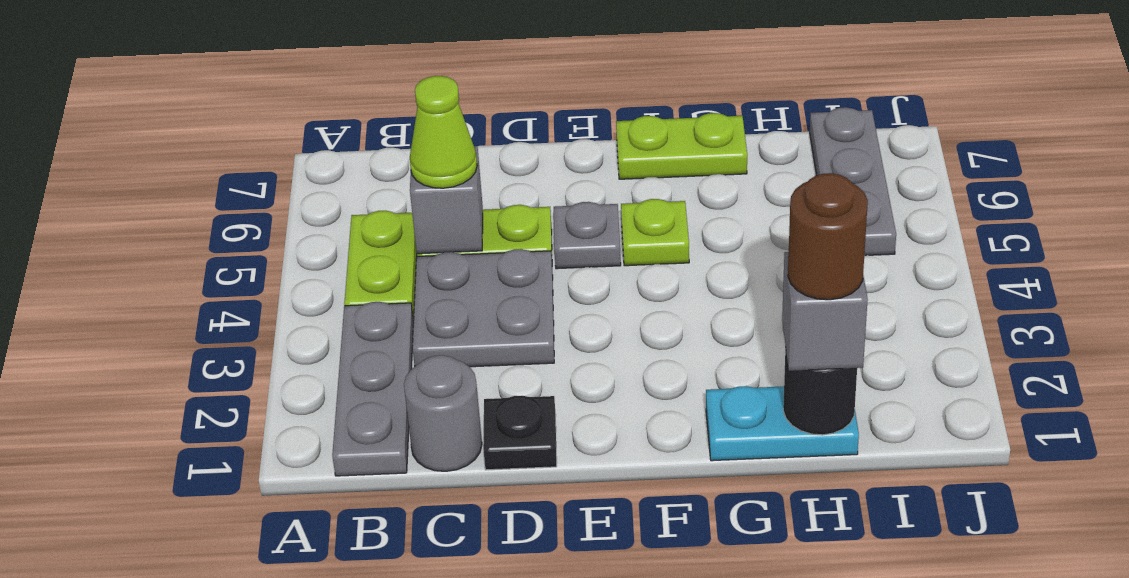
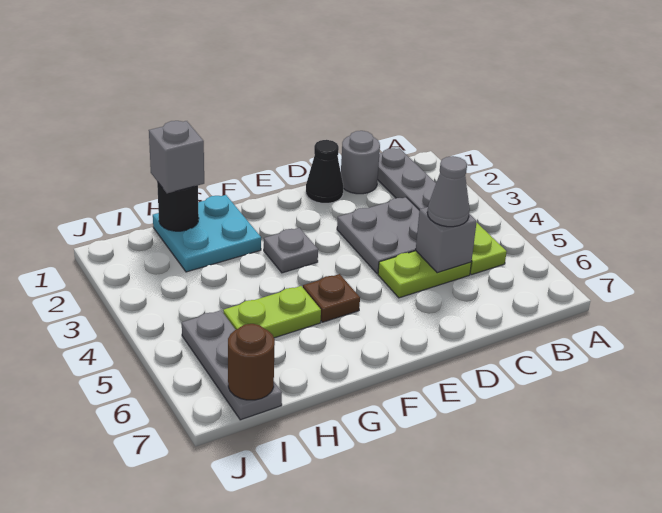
lime 1x1 cone [410,76,477,188] -> grey 1x1 cone [427,156,470,227]
black 1x1 plate [483,395,557,470] -> black 1x1 cone [306,140,343,203]
grey 1x1 plate [554,202,621,269] -> grey 1x1 plate moved to [264,228,318,273]
lime 1x1 plate [621,199,689,266] -> brown 1x1 plate [303,274,360,322]
lime 1x2 plate [616,113,747,179] -> lime 1x2 plate moved to [223,286,321,338]
cyan 1x2 plate [706,386,859,461] -> cyan 2x2 plate [153,195,261,272]
brown 1x1 round brick [788,173,868,300] -> brown 1x1 round brick moved to [228,324,275,400]

